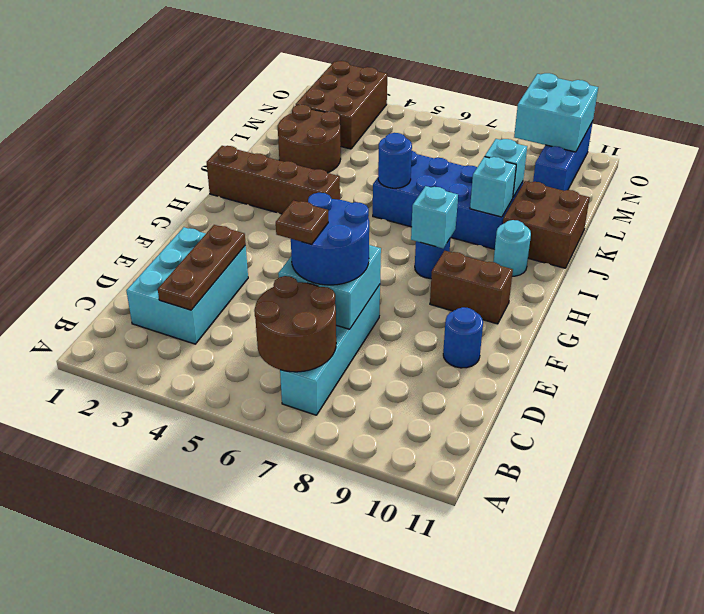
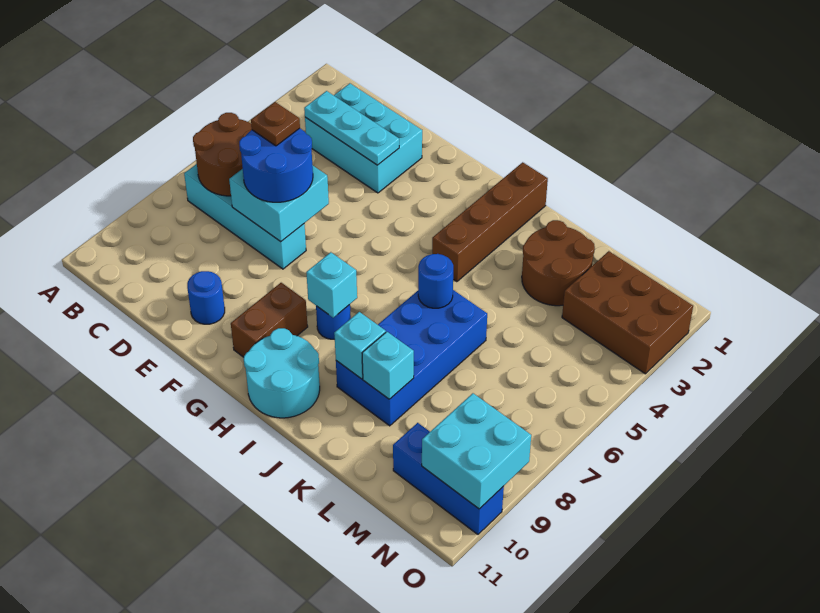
brown 1x3 plate [158,225,246,310] -> cyan 1x3 plate [304,91,399,165]
cyan 1x1 round brick [493,220,531,276] -> cyan 2x2 round brick [244,328,320,418]
brown 2x2 brick [503,181,590,268] -> none

